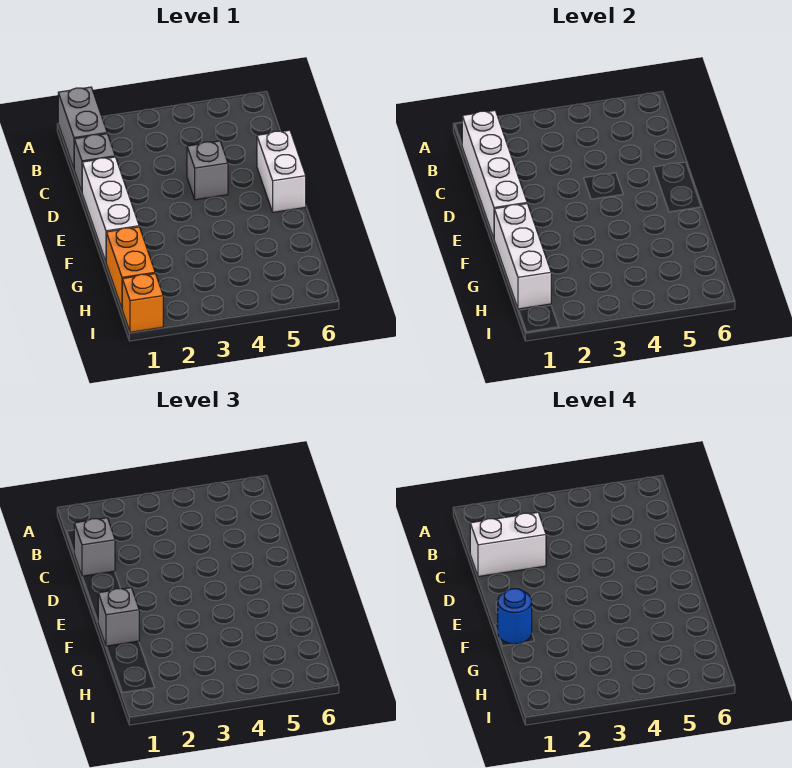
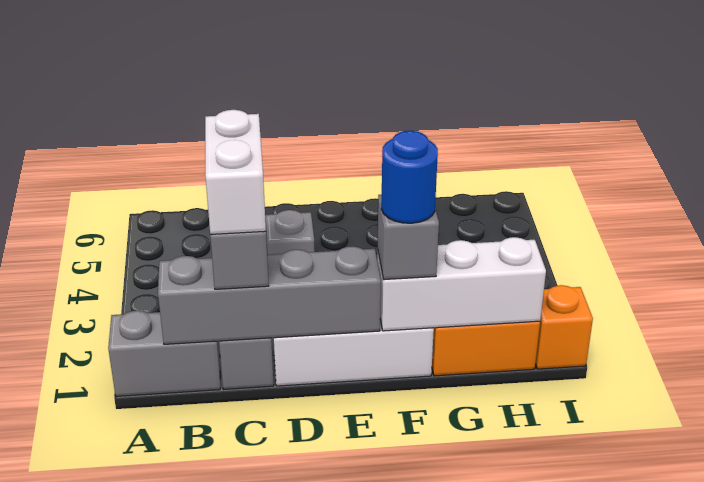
white 1x4 brick [462,110,527,238] -> grey 1x4 brick [158,247,381,344]
white 1x2 brick [257,130,306,212] -> none

